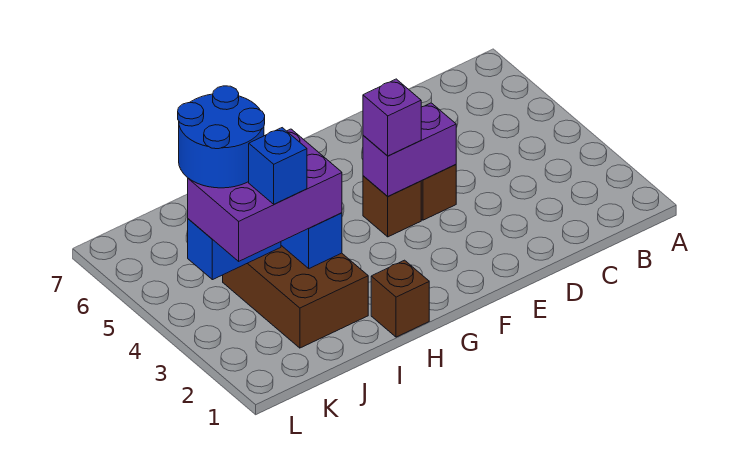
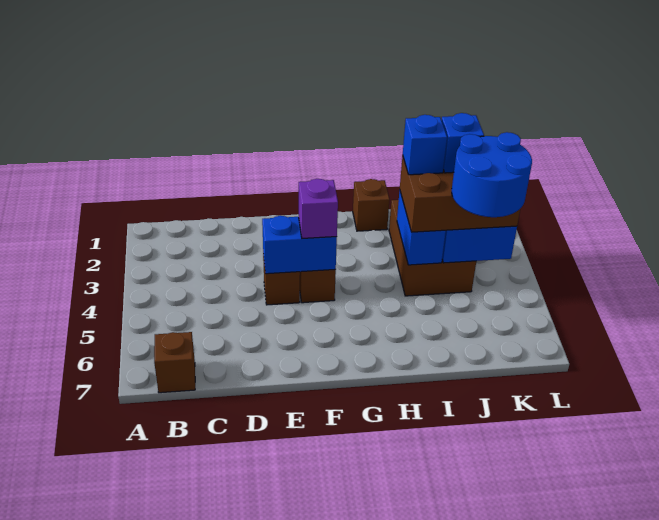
none -> brown 1x1 brick [154,332,195,393]
purple 1x2 brick [363,103,456,196] -> blue 1x2 brick [262,216,337,274]
purple 2x3 brick [188,129,342,261] -> brown 2x3 brick [400,156,521,232]
none -> blue 1x1 brick [403,115,447,175]

